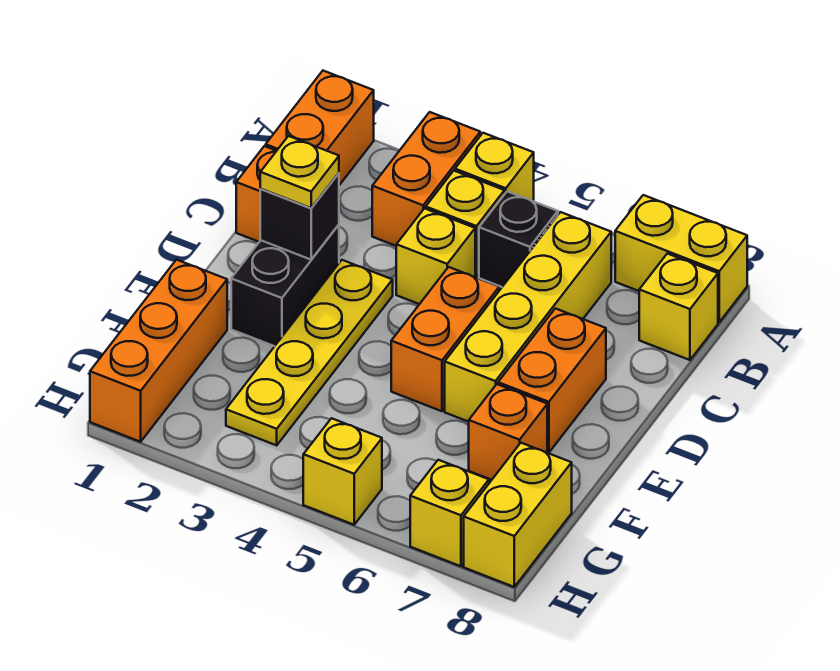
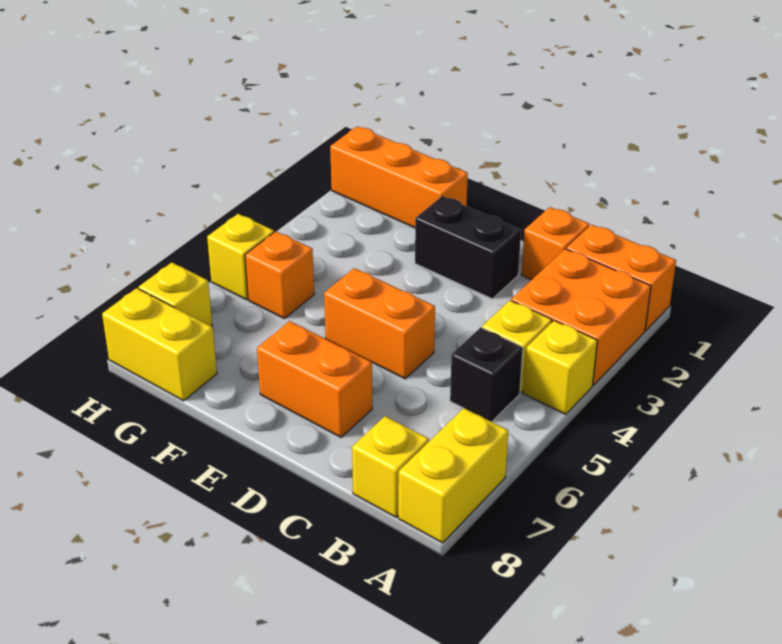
orange 1x2 brick [372,112,480,246] -> orange 2x2 brick [511,249,651,385]
yellow 1x4 brick [445,212,611,422] -> none
yellow 1x1 brick [396,208,475,304] -> none
black 1x1 brick [260,173,339,260] -> none
yellow 1x1 plate [260,136,339,208] -> none
yellow 1x4 plate [226,260,393,445] -> none
orange 1x1 brick [469,384,547,480] -> orange 1x1 brick moved to [245,231,314,319]

